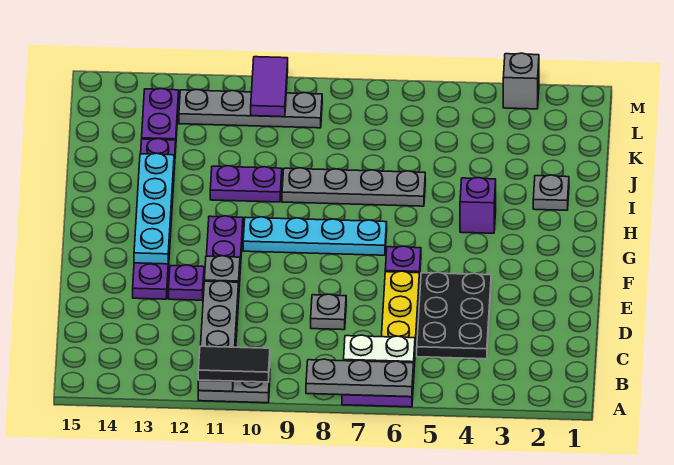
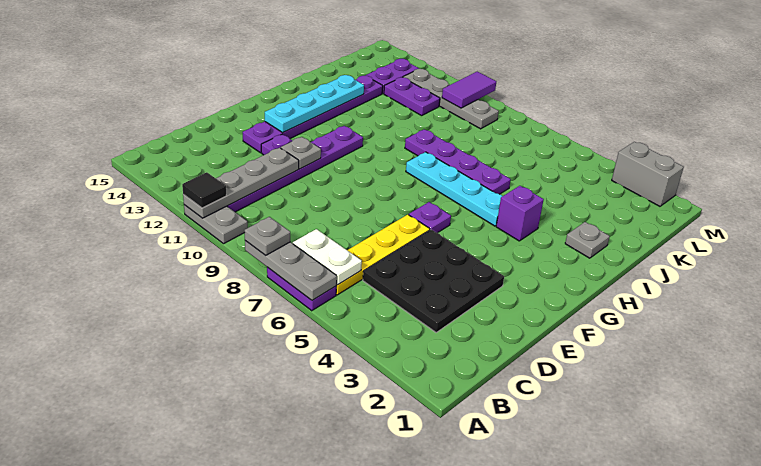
black 1x2 tile [198,346,270,382] -> black 1x1 tile [182,172,226,208]
black 2x3 plate [417,272,491,359] -> black 3x3 plate [363,230,504,332]
grey 1x1 plate [311,294,346,330] -> grey 1x1 plate moved to [245,217,290,255]
cyan 1x4 plate [243,217,387,255] -> cyan 1x4 plate moved to [406,152,502,226]
grey 1x4 plate [282,168,425,206] -> purple 1x4 plate [405,129,511,194]
purple 1x2 plate [210,166,282,202] -> purple 1x2 plate moved to [384,77,440,116]
grey 1x1 brick [503,53,539,109] -> grey 1x2 brick [612,142,684,206]

